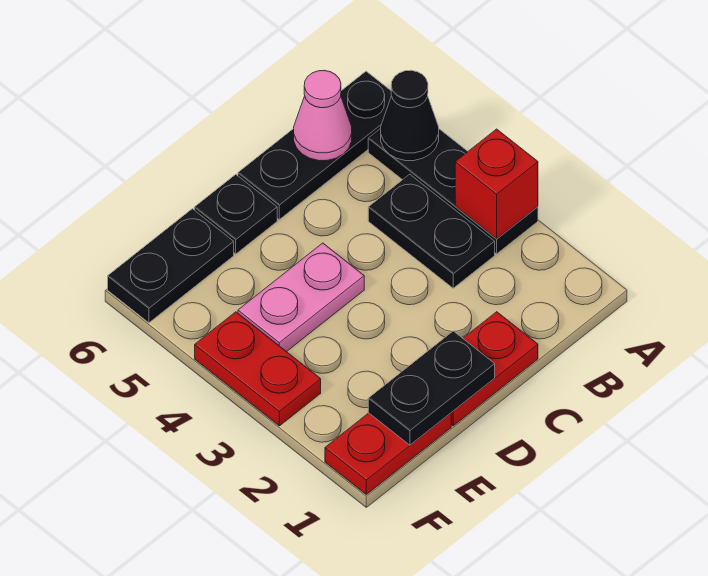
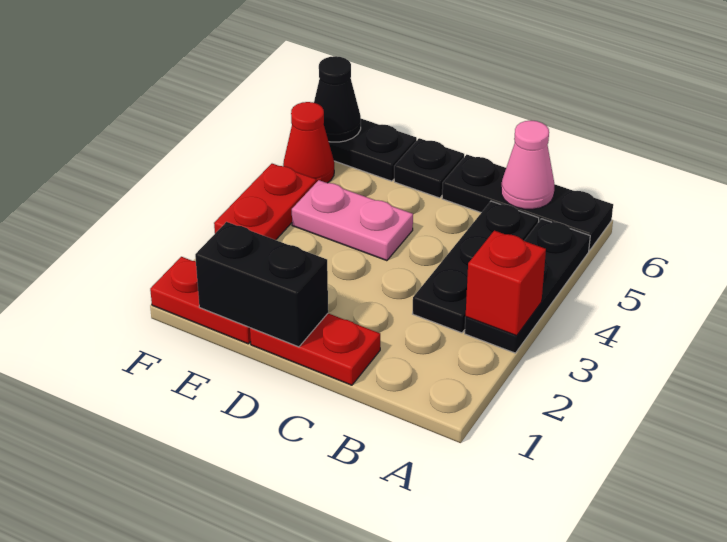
black 1x1 cone [381,70,439,161] -> black 1x1 cone moved to [314,56,361,142]
black 1x2 plate [368,174,495,288] -> black 1x3 plate [413,201,539,333]
black 1x2 plate [368,331,495,445] -> black 1x2 brick [195,222,328,347]
none -> red 1x1 cone [283,102,334,183]

